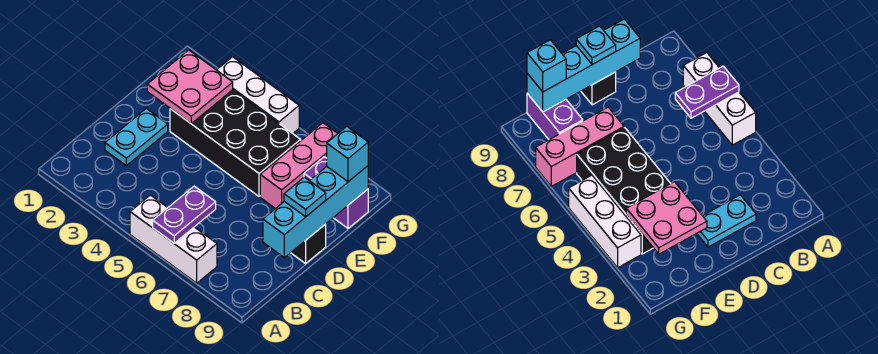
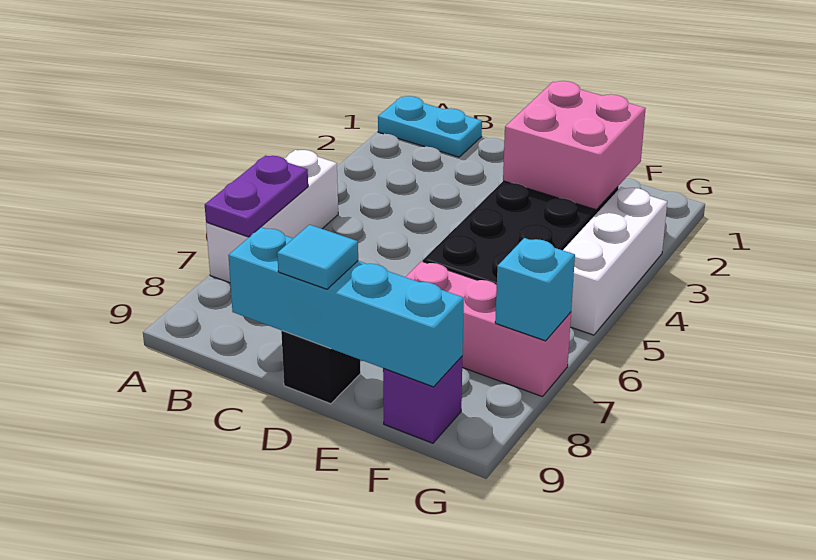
purple 1x2 plate [153,186,216,243] -> purple 1x2 plate turned to [205,156,308,237]
cyan 1x2 plate [105,109,168,165] -> cyan 1x2 plate moved to [378,96,482,157]
cyan 1x1 plate [284,177,326,217] -> cyan 1x1 tile [277,225,358,289]
pink 2x2 plate [147,50,233,123] -> pink 2x2 brick [503,81,646,210]
purple 1x2 brick [304,157,368,228] -> purple 1x1 brick [383,357,462,443]
cyan 1x1 brick [327,127,368,182] -> cyan 1x1 brick moved to [495,238,575,341]

